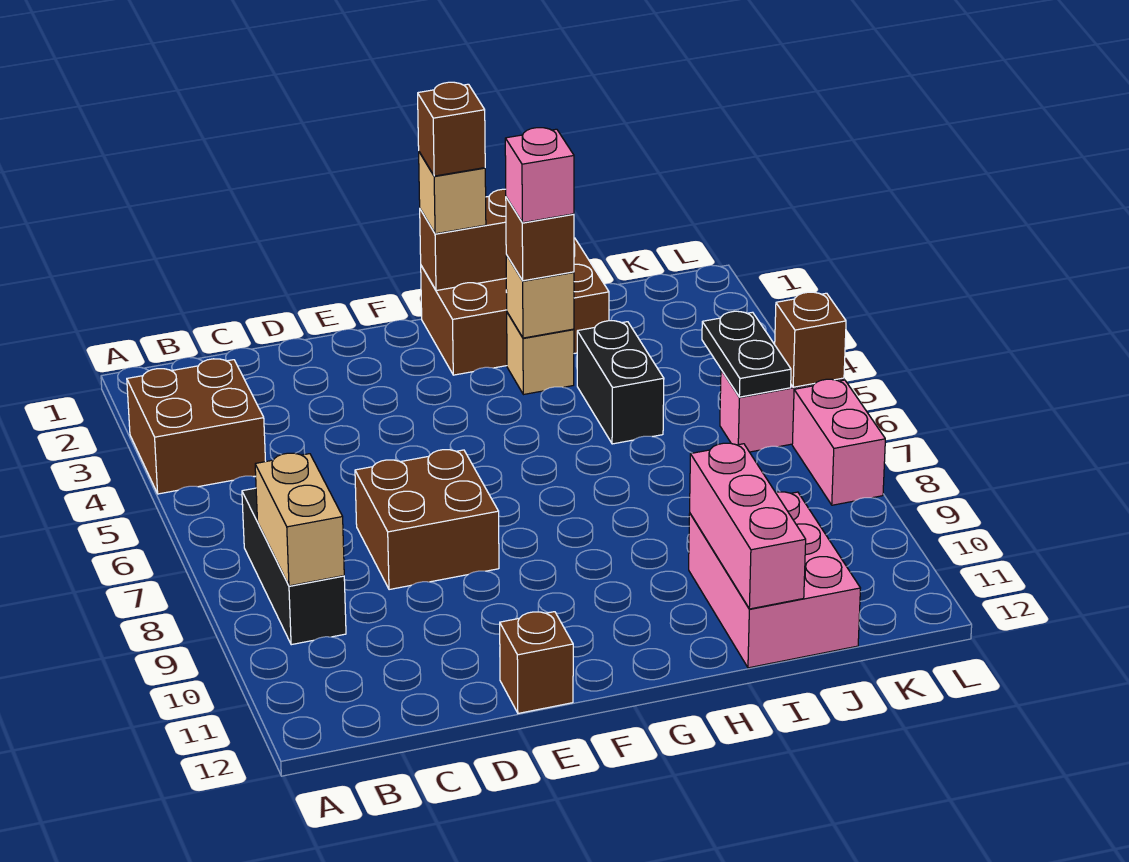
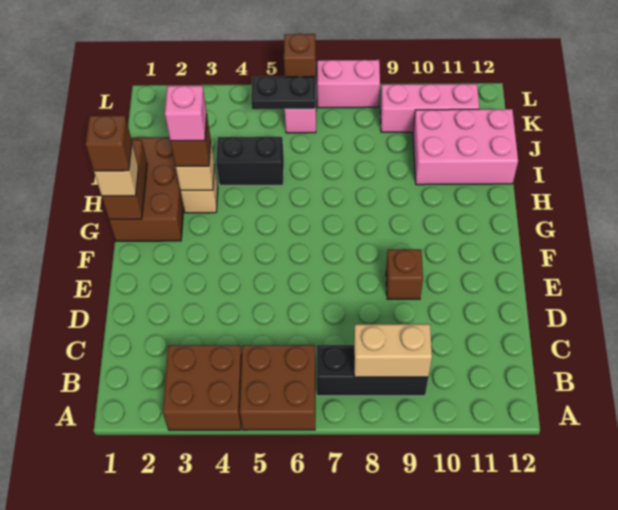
brown 2x2 brick [355,450,499,590] -> brown 2x2 brick moved to [240,345,315,430]
brown 1x1 brick [500,612,573,713] -> brown 1x1 brick moved to [386,249,423,299]
pink 1x3 brick [690,443,806,609] -> pink 1x3 brick moved to [380,84,479,132]

